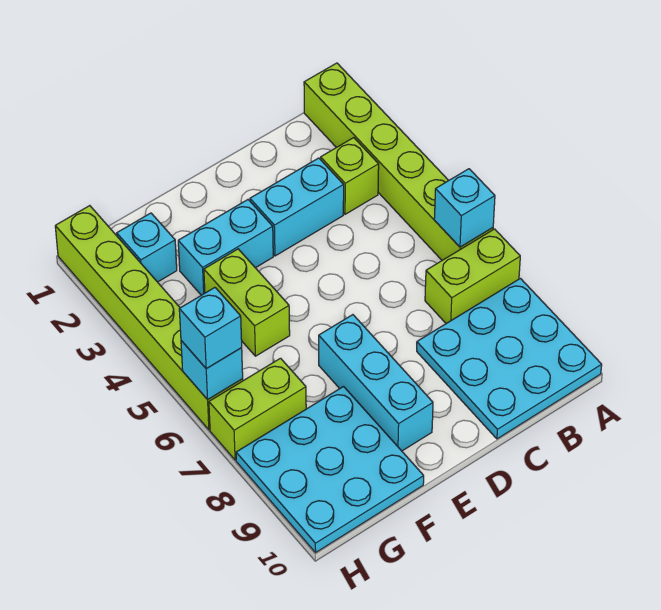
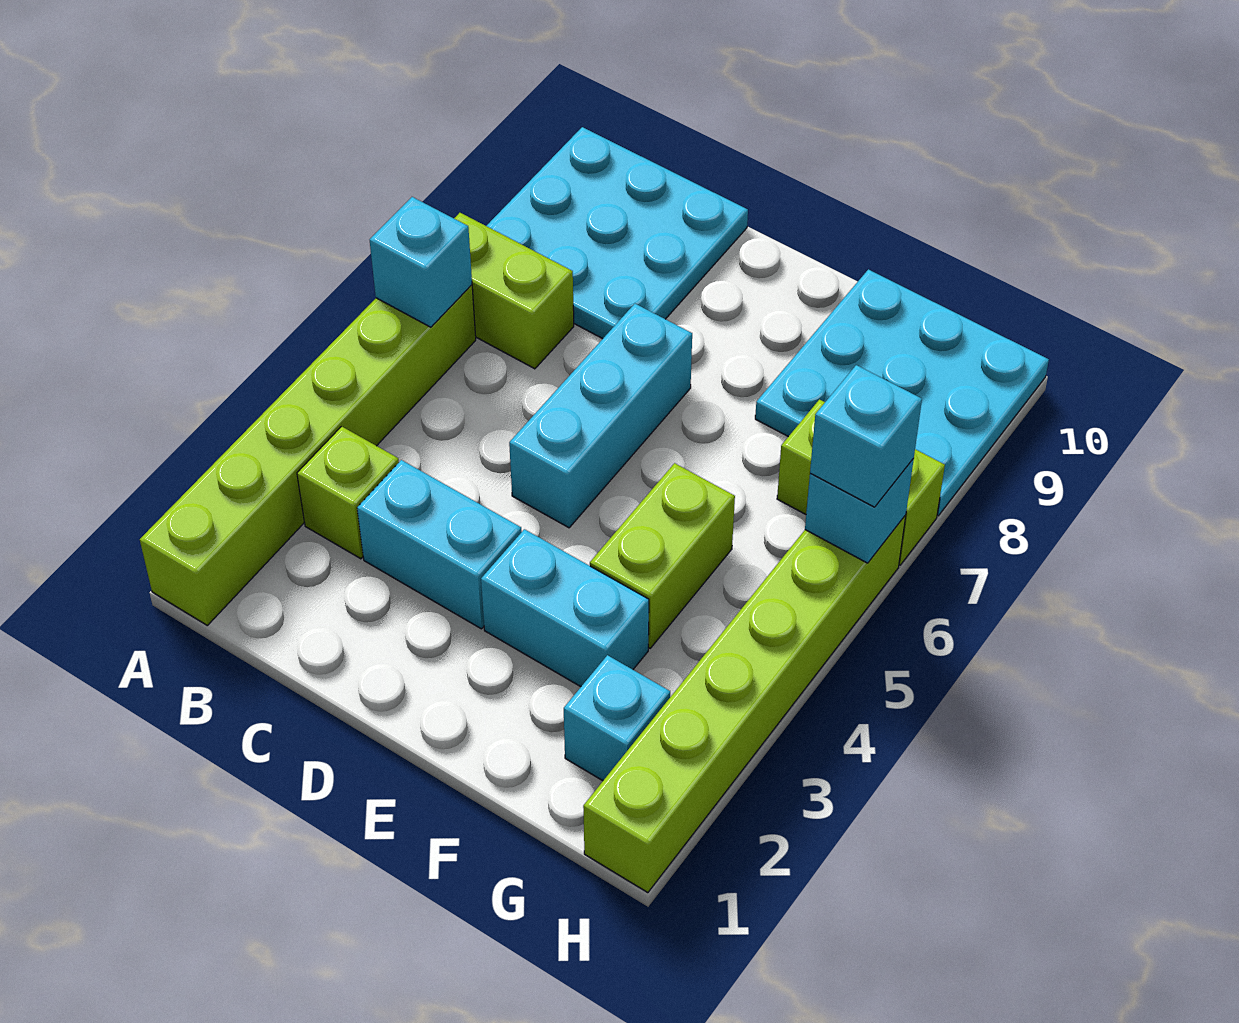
cyan 1x3 brick [319,315,433,451] -> cyan 1x3 brick moved to [509,304,692,528]

